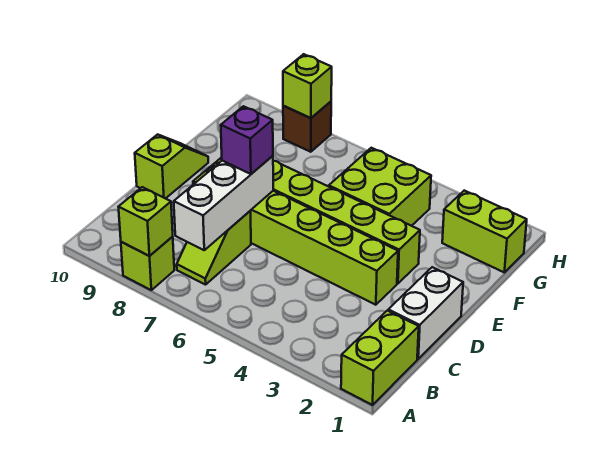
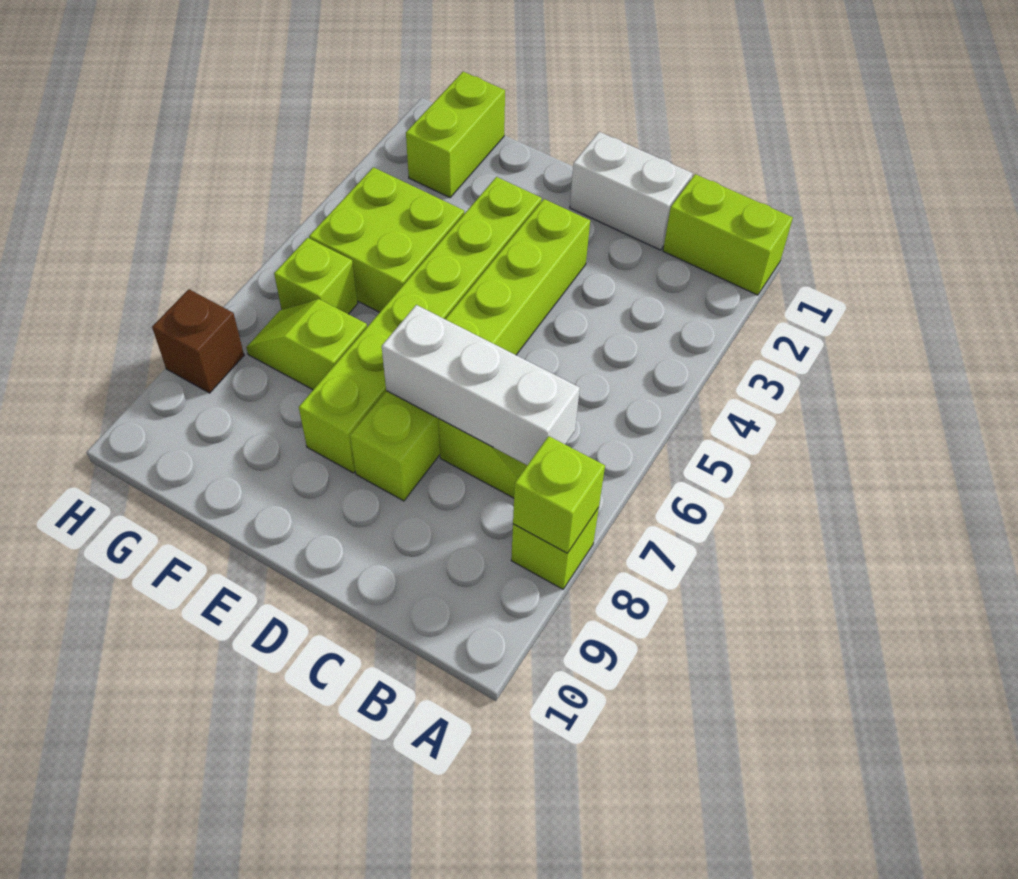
purple 1x1 brick [221,106,273,174] -> none
lime 1x2 slope [135,134,208,199] -> lime 1x2 slope moved to [246,299,367,390]
lime 1x1 brick [283,54,332,118] -> lime 1x1 brick moved to [274,238,358,314]

